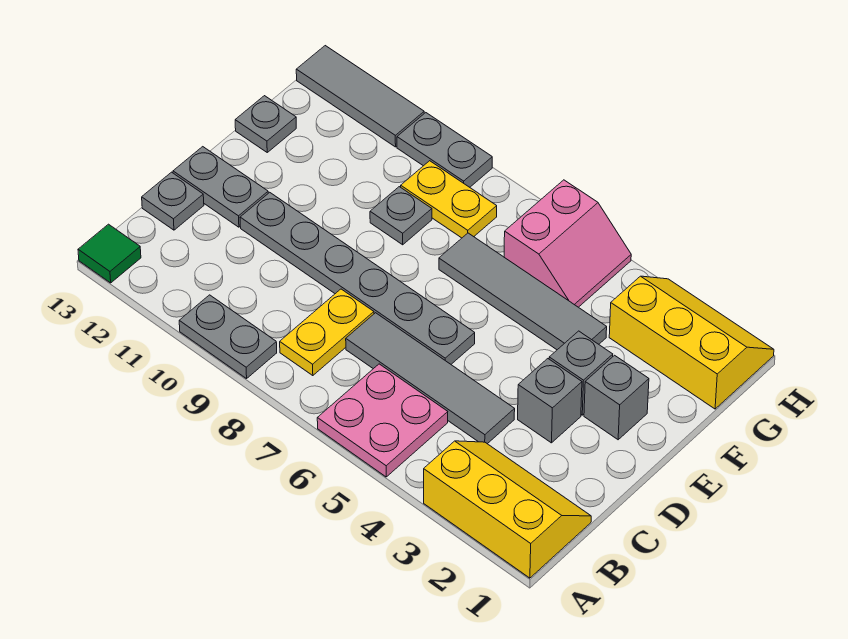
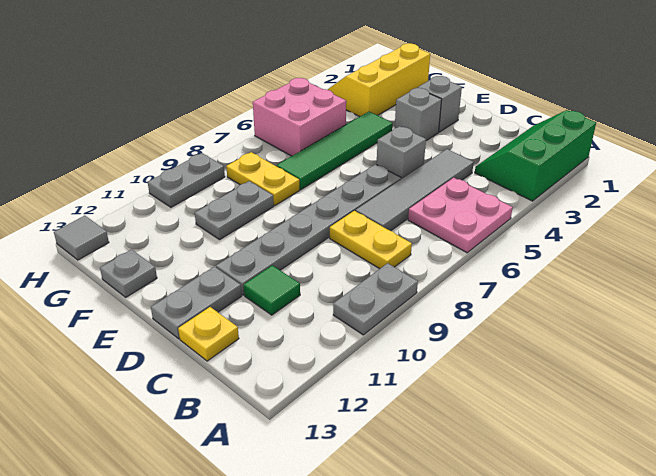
yellow 2x3 slope [424,441,591,578] -> green 2x3 slope [475,110,596,201]
green 1x1 tile [78,224,141,283] -> green 1x1 tile moved to [244,265,300,315]
grey 1x1 plate [142,172,204,230] -> yellow 1x1 plate [178,307,239,361]
grey 1x1 brick [518,359,582,443] -> grey 1x1 brick moved to [377,126,426,179]
grey 1x4 tile [439,233,607,350] -> green 1x4 tile [277,112,393,190]
grey 1x1 plate [370,187,432,245] -> grey 1x2 plate [195,181,274,240]
pink 2x2 slope [504,180,631,307] -> pink 2x2 brick [253,78,346,156]
yellow 1x2 plate [401,161,497,238] -> yellow 1x2 plate turned to [226,152,300,205]
grey 1x3 tile [296,46,424,147] -> grey 1x1 tile [54,216,109,260]

